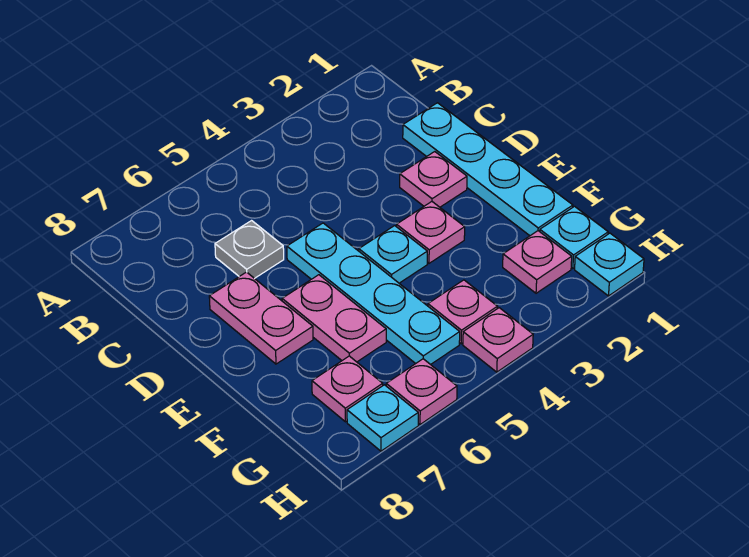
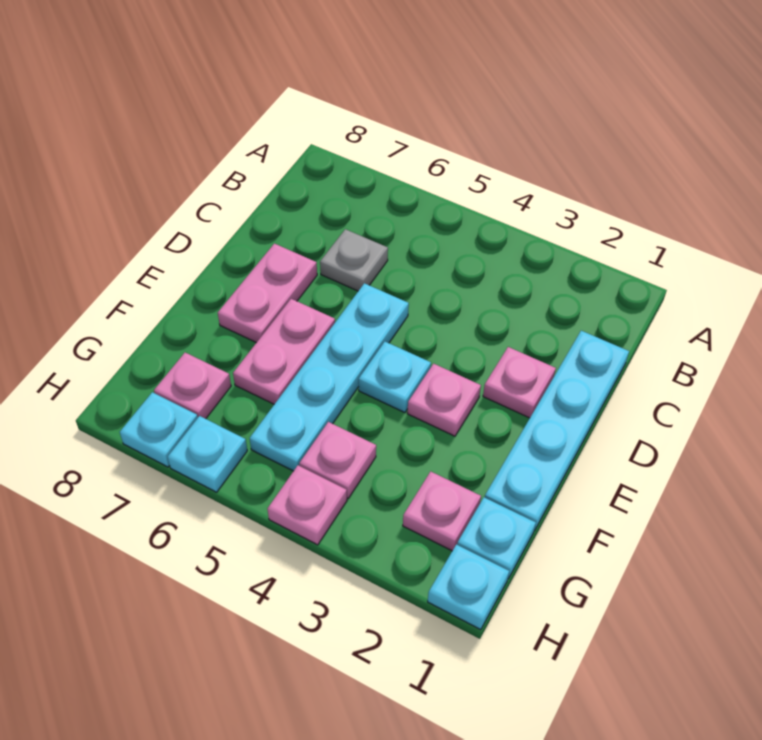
pink 1x1 plate [386,359,457,424] -> cyan 1x1 plate [168,416,247,492]

